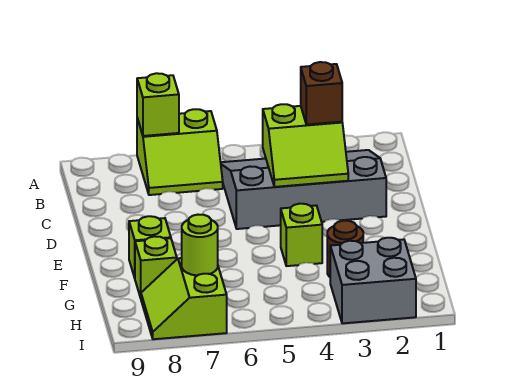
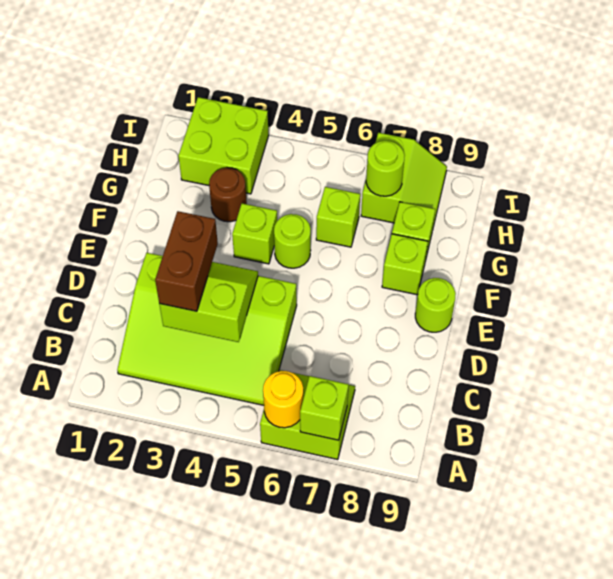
none -> yellow 1x1 round brick [263,371,303,428]
grey 3x4 slope [221,150,386,229] -> lime 3x4 slope [117,253,297,405]
brown 1x1 brick [301,62,342,125] -> brown 1x2 brick [155,211,218,311]
none -> lime 1x1 round brick [415,278,456,332]
none -> lime 1x1 round brick [274,214,311,268]
none -> lime 1x1 brick [316,187,360,247]
grey 2x2 brick [330,238,416,323] -> lime 2x2 brick [178,97,269,194]

